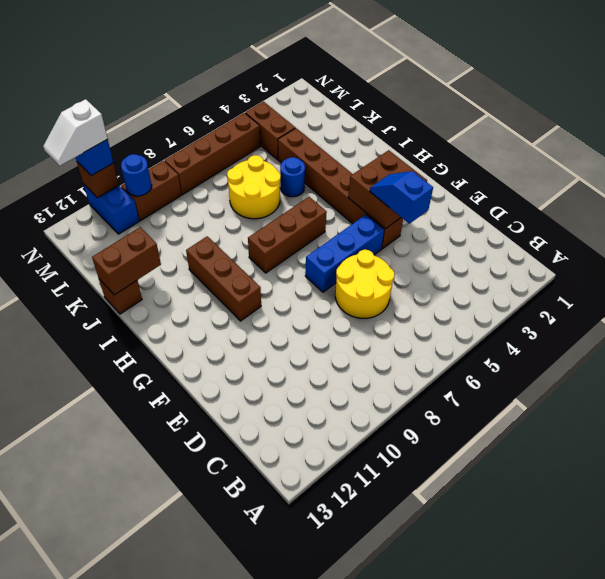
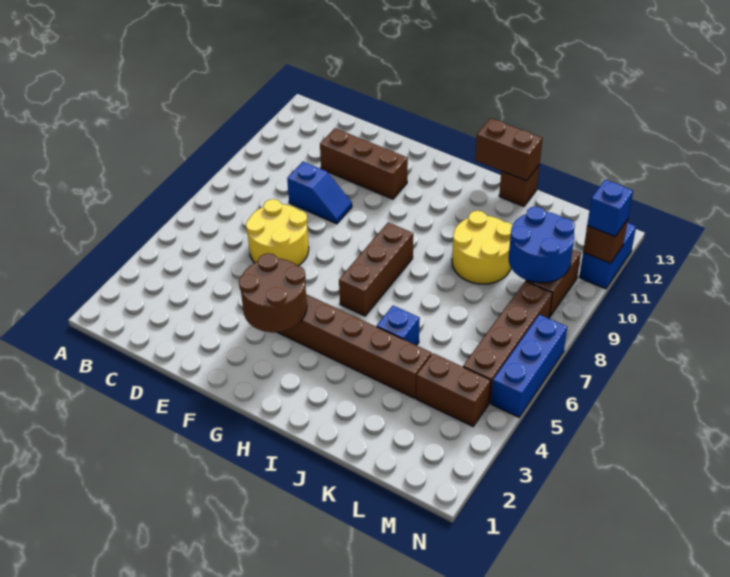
blue 1x2 slope [370,171,433,224] -> blue 1x2 slope moved to [287,162,352,224]
brown 2x2 brick [348,150,427,229] -> brown 2x2 round brick [239,253,307,332]
blue 1x3 brick [305,215,384,292] -> blue 1x3 brick moved to [491,314,567,417]
brown 1x3 brick [186,236,261,321] -> brown 1x3 brick moved to [320,128,408,199]
blue 1x1 round brick [280,157,305,197] -> blue 1x1 brick [377,306,420,345]
yellow 2x2 round brick [227,155,281,219] -> yellow 2x2 round brick moved to [452,211,513,284]
brown 1x2 brick [92,227,161,295] -> brown 1x2 brick turned to [475,118,542,181]
blue 1x1 round brick [121,154,152,196] -> blue 2x2 round brick [508,206,575,283]
blue 1x2 brick [84,185,139,234] -> blue 1x2 brick turned to [579,223,636,289]
white 1x2 slope [43,99,108,166] -> none

